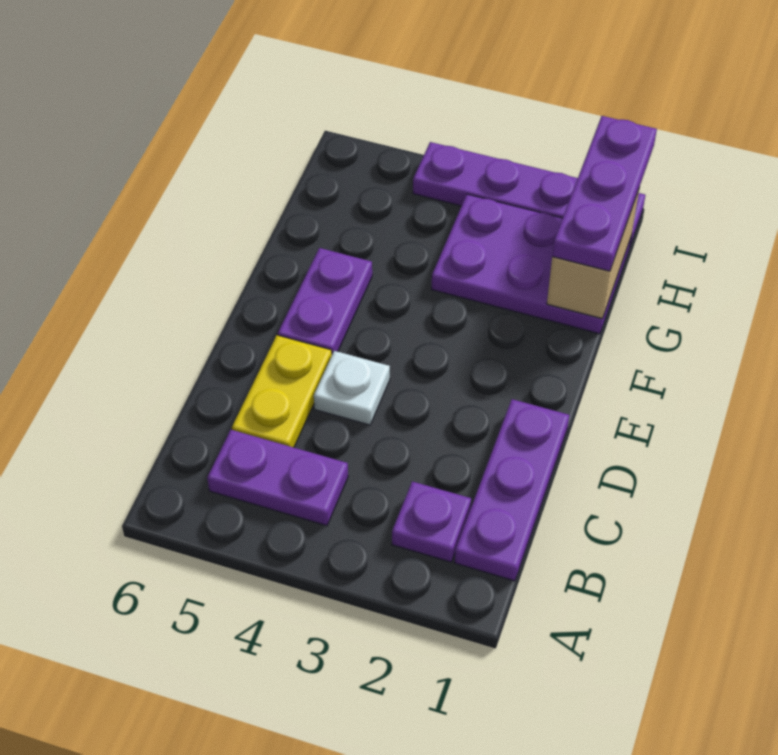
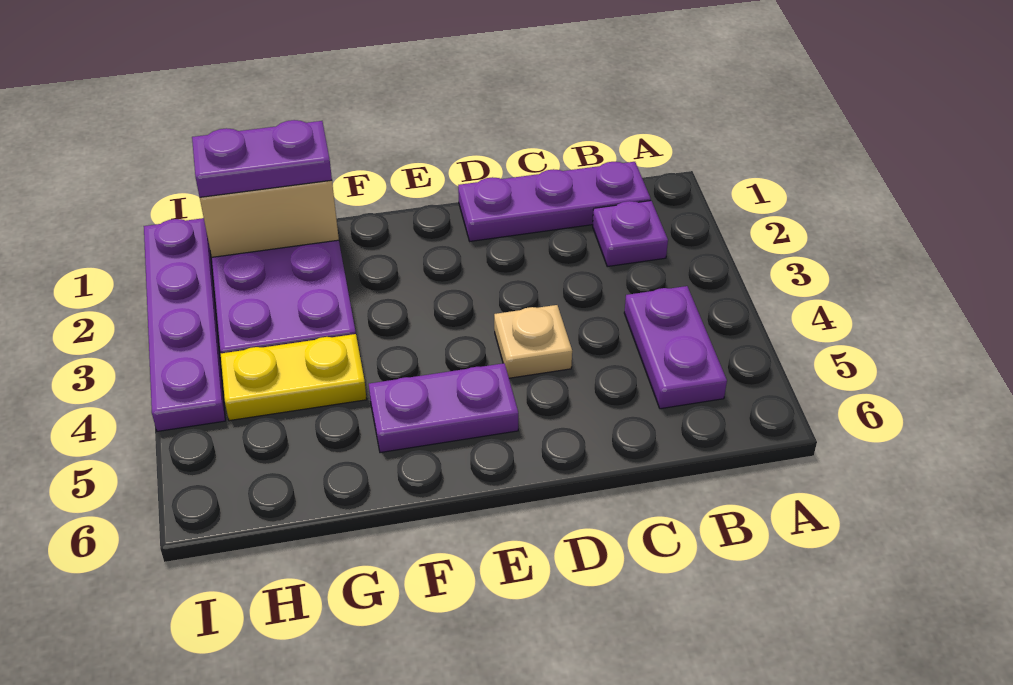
yellow 1x2 plate [232,335,332,447] -> yellow 1x2 plate moved to [221,334,367,421]
white 1x1 plate [314,351,390,425] -> tan 1x1 plate [494,305,572,378]
purple 1x3 plate [552,116,657,271] -> purple 1x2 plate [192,120,332,197]

